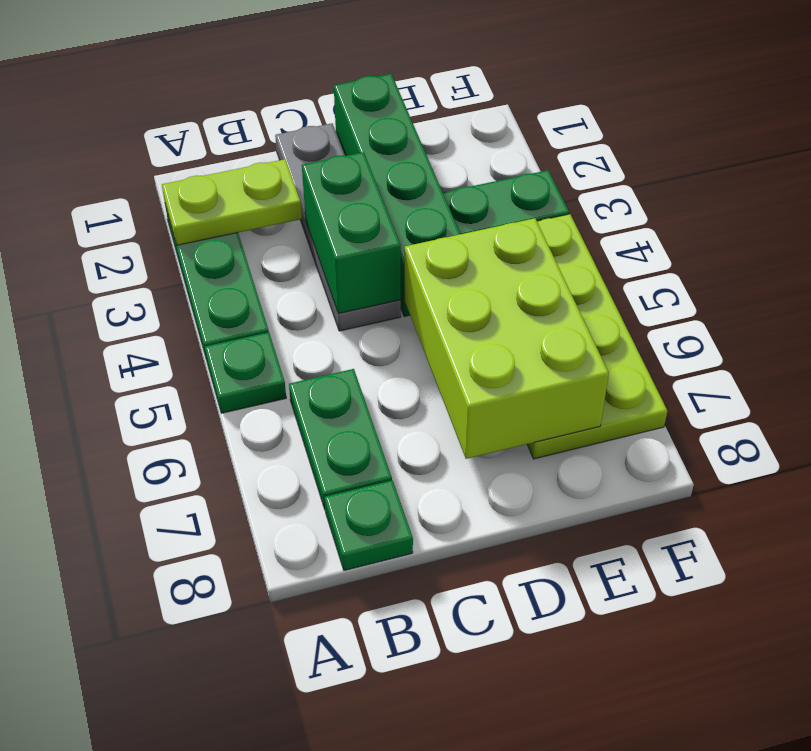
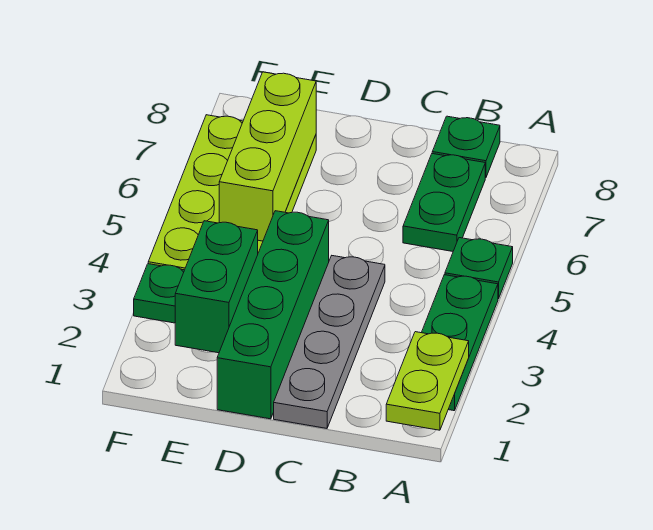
lime 1x2 plate [162,159,302,245] -> lime 1x2 plate turned to [386,332,469,430]
green 1x2 brick [302,152,401,314] -> green 1x2 brick moved to [175,221,258,353]
lime 2x3 brick [405,218,609,459] -> lime 1x3 brick [219,72,316,241]

